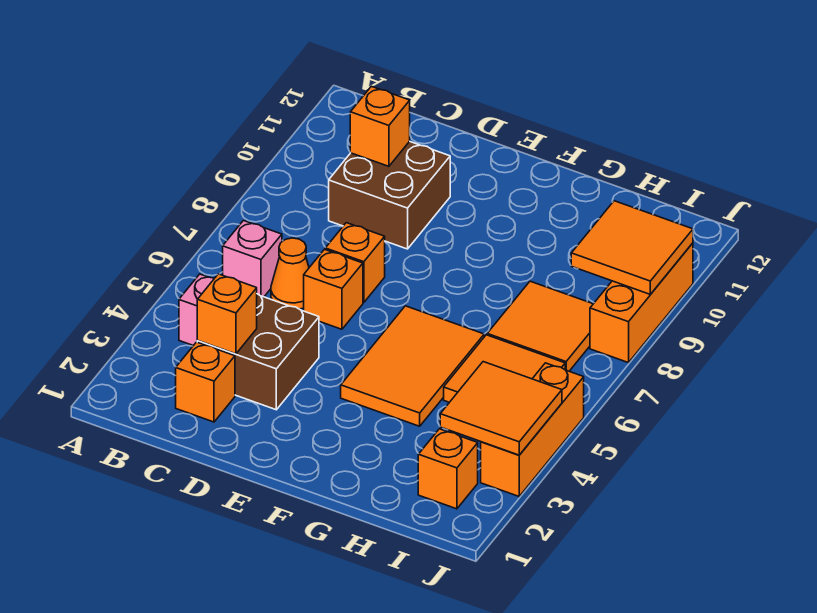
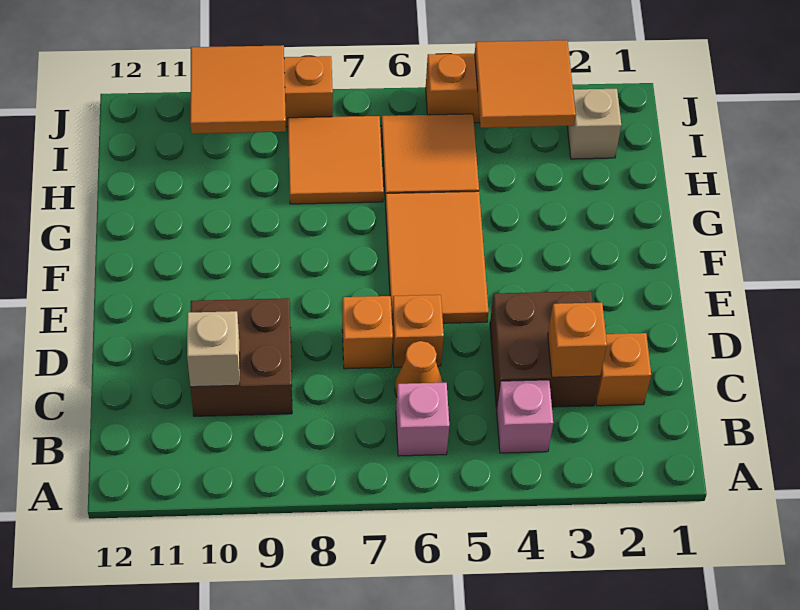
orange 1x1 brick [350,86,410,166] -> tan 1x1 brick [187,311,240,387]
orange 2x3 tile [341,306,484,426] -> orange 2x3 tile turned to [385,191,488,323]
orange 1x1 brick [418,429,478,509] -> tan 1x1 brick [567,89,621,159]

